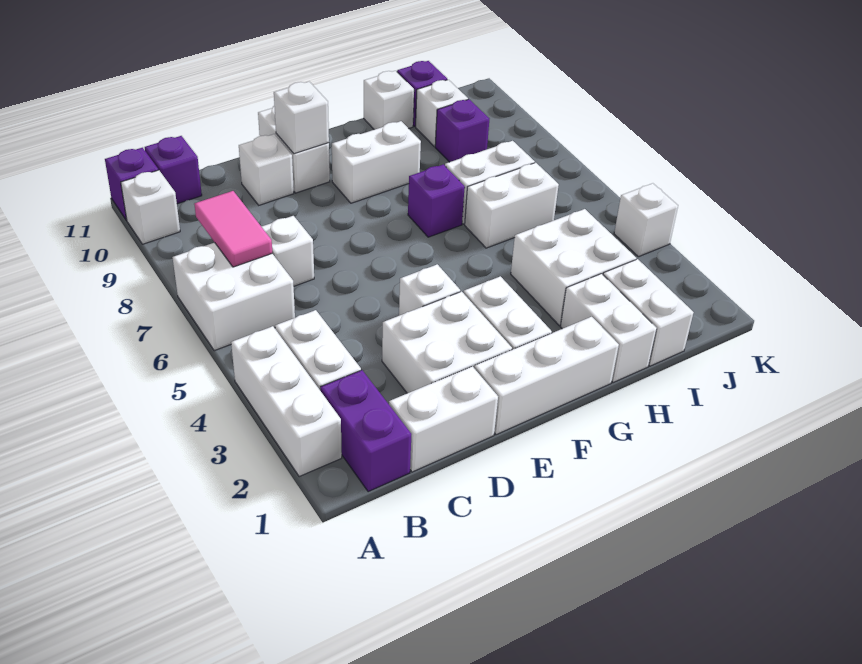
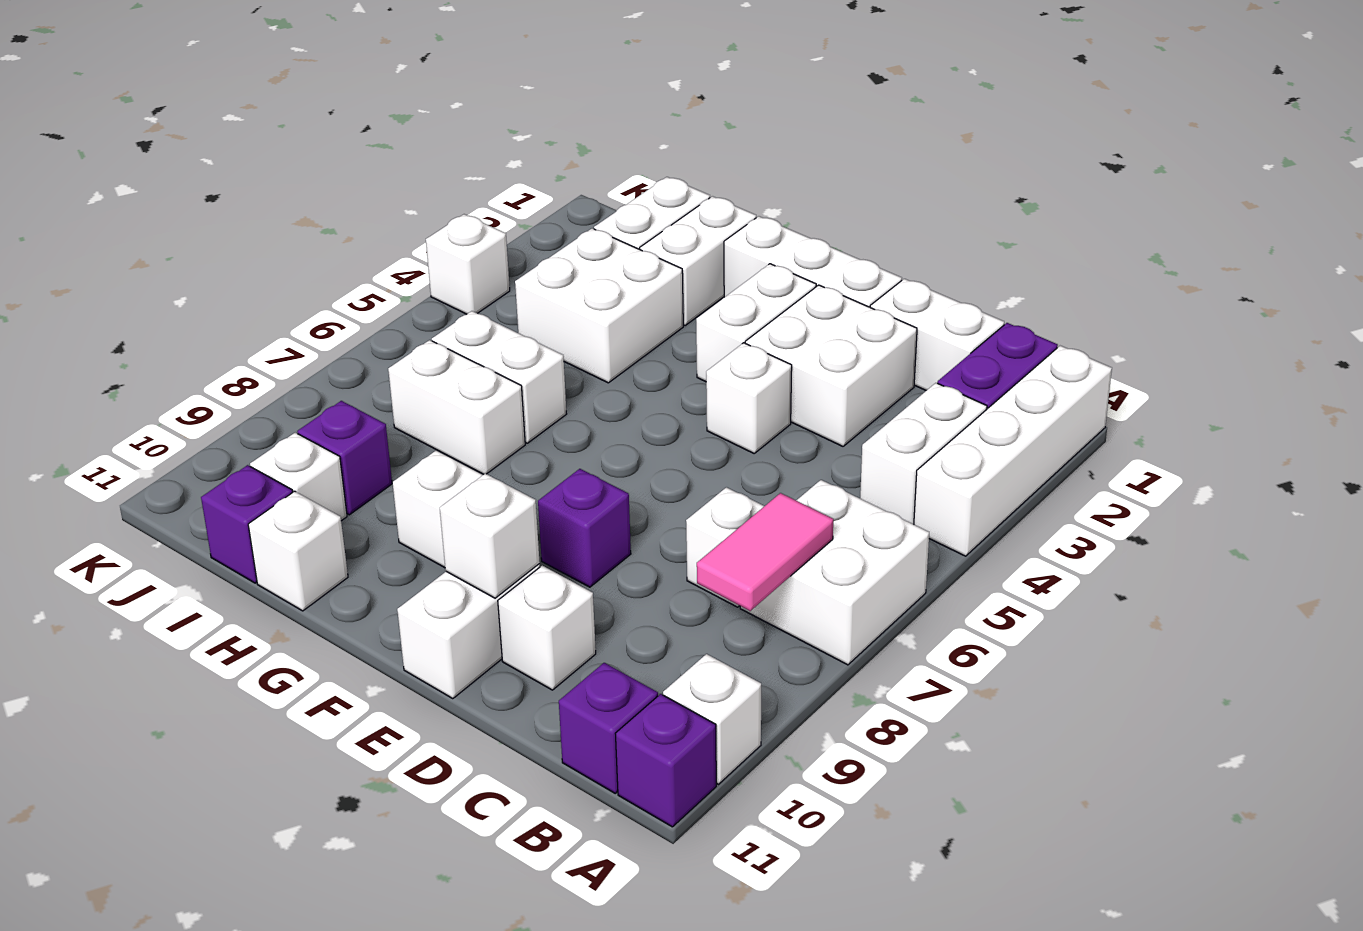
white 1x3 brick [231,326,342,477] -> white 1x4 brick [914,346,1112,556]
purple 1x1 brick [408,164,465,237] -> purple 1x1 brick moved to [538,469,631,587]

